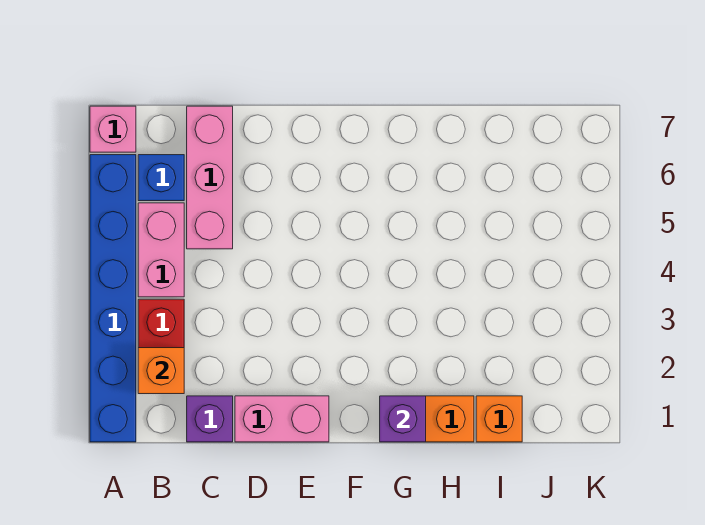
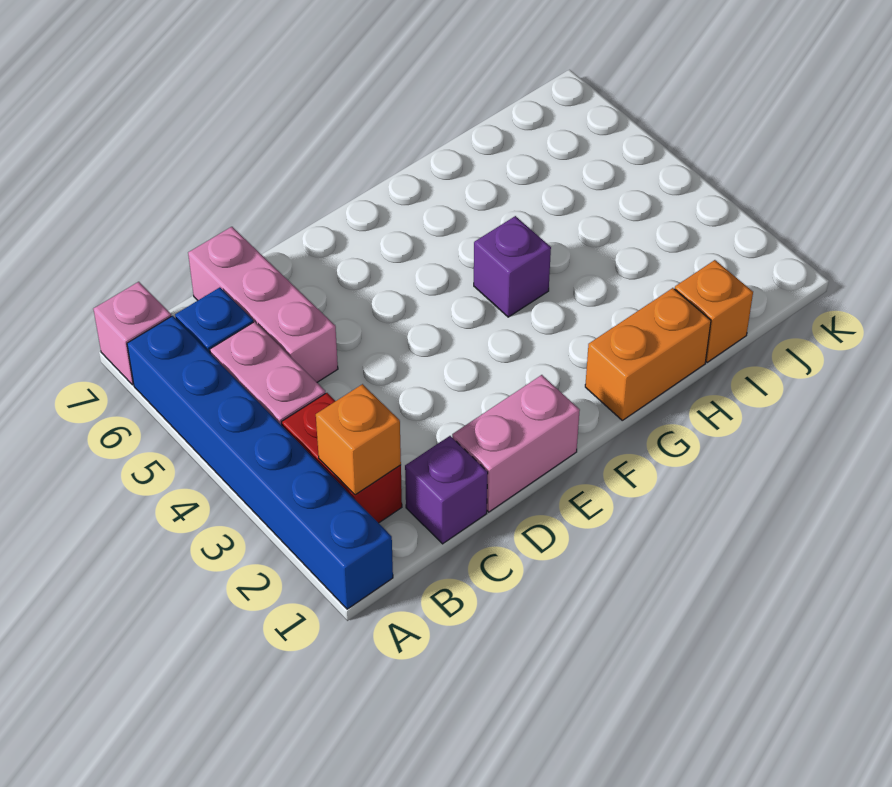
purple 1x1 brick [380,396,426,442] -> purple 1x1 brick moved to [474,216,551,317]

